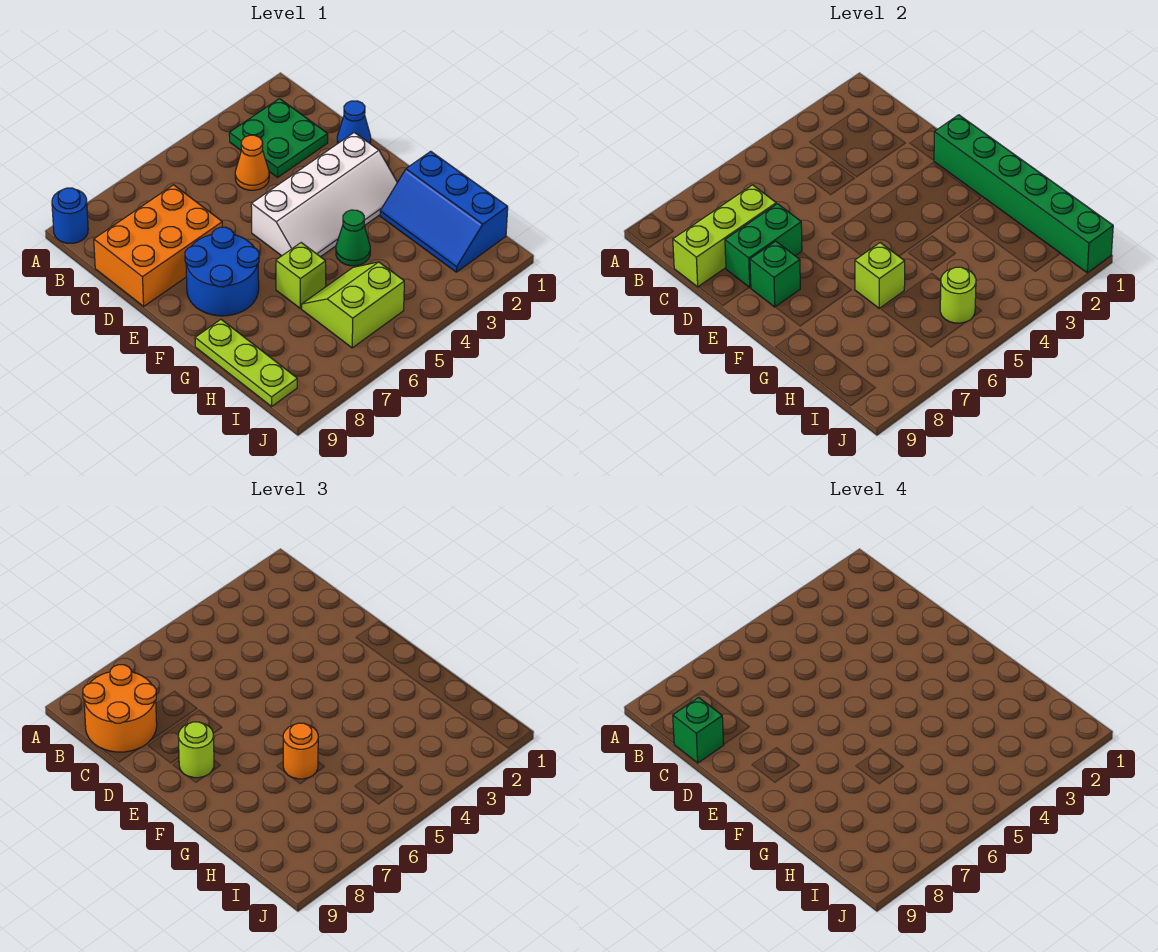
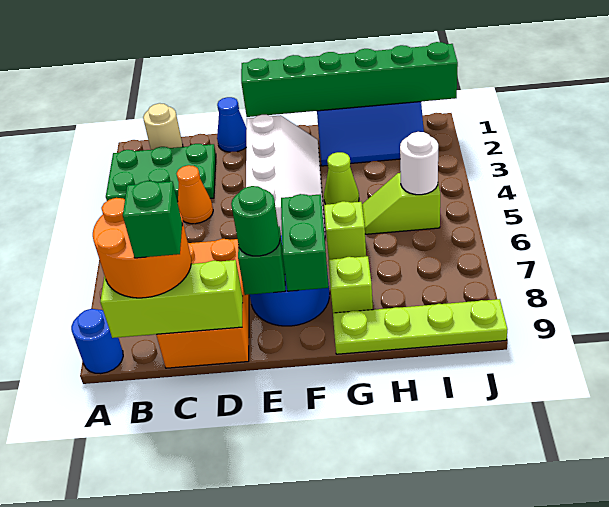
none -> tan 1x1 round brick [143,103,183,150]
green 2x2 plate [229,99,328,177] -> green 2x3 plate [106,144,216,201]
lime 1x3 brick [673,185,776,287] -> lime 1x3 brick turned to [100,260,243,338]
green 1x2 brick [725,204,802,288] -> green 1x2 brick moved to [281,194,328,291]
lime 1x1 round brick [178,722,214,778] -> green 1x1 round brick [231,186,280,256]
green 1x1 cone [336,210,370,266] -> lime 1x1 cone [324,152,359,205]
lime 1x1 brick [855,243,905,308] -> lime 1x1 brick moved to [328,256,373,313]
orange 1x1 round brick [283,723,318,779] -> none
lime 1x3 plate [195,320,297,406] -> lime 1x4 plate [333,299,507,354]
lime 2x2 slope [302,262,404,348] -> lime 1x2 slope [362,173,440,234]
lime 1x1 round brick [940,267,976,323] -> white 1x1 round brick [400,132,438,195]

